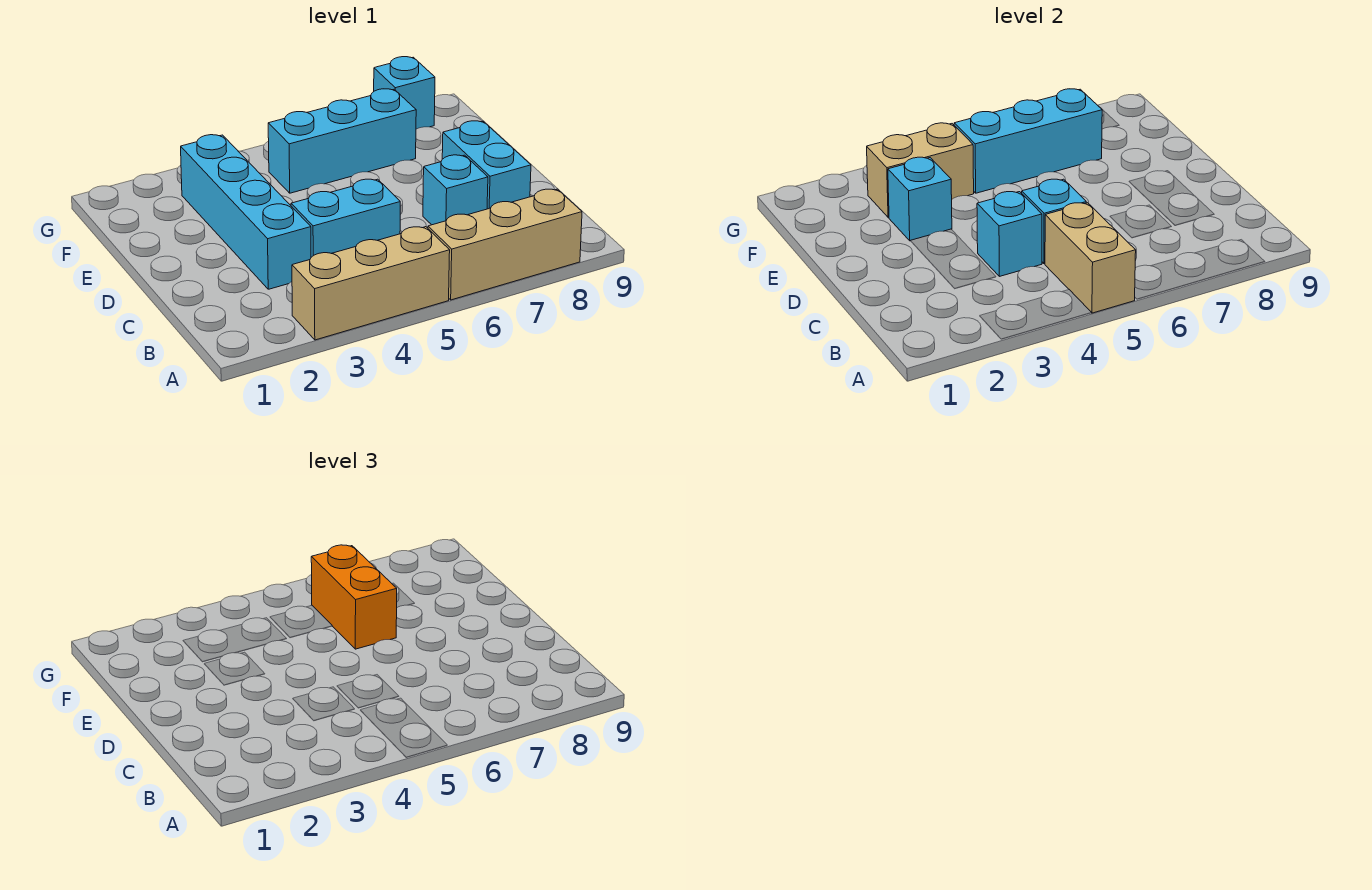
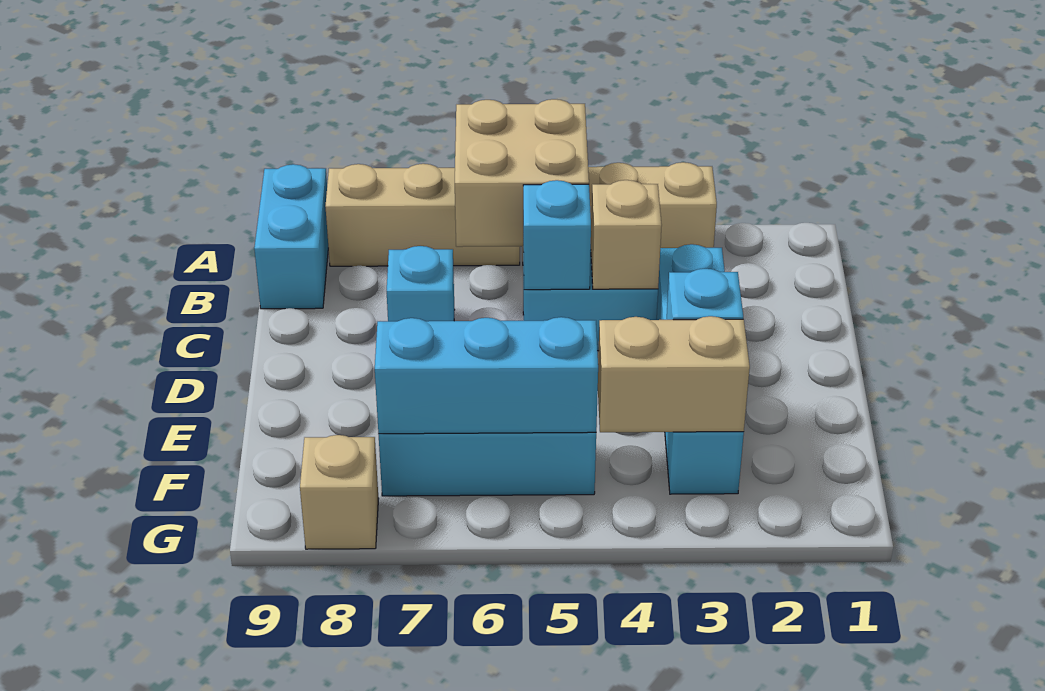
tan 1x2 brick [1045,203,1136,313] -> tan 2x2 brick [455,99,589,247]
cyan 1x1 brick [977,192,1042,276] -> tan 1x1 brick [591,180,662,289]
cyan 1x2 brick [442,121,531,209] -> cyan 1x2 brick moved to [254,164,328,309]
orange 1x2 brick [311,545,397,649] -> none
cyan 1x1 brick [374,57,435,129] -> tan 1x1 brick [300,435,379,549]

